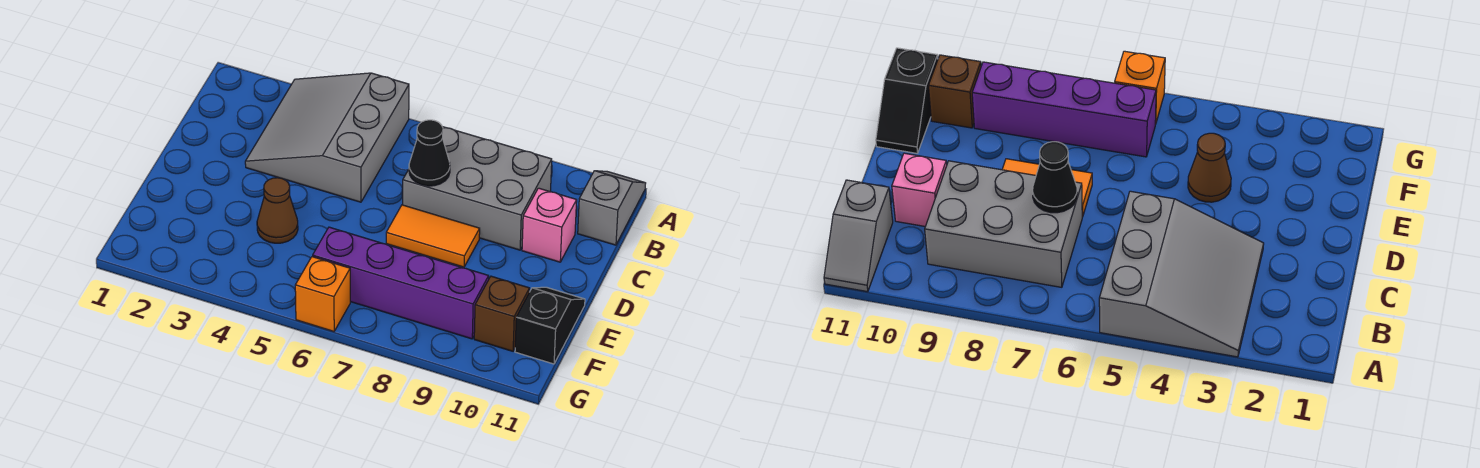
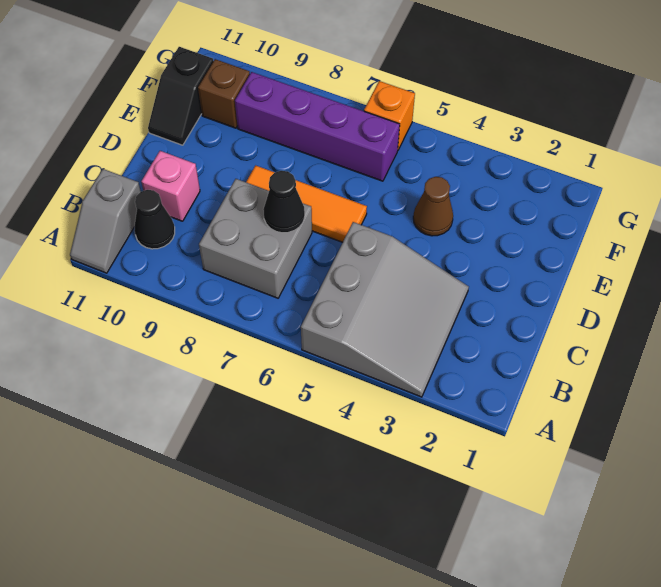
grey 2x3 brick [403,127,552,250] -> grey 2x2 brick [199,179,312,298]
none -> black 1x1 cone [134,190,175,249]
orange 1x2 tile [386,205,480,267] -> orange 1x3 tile [246,165,367,242]

